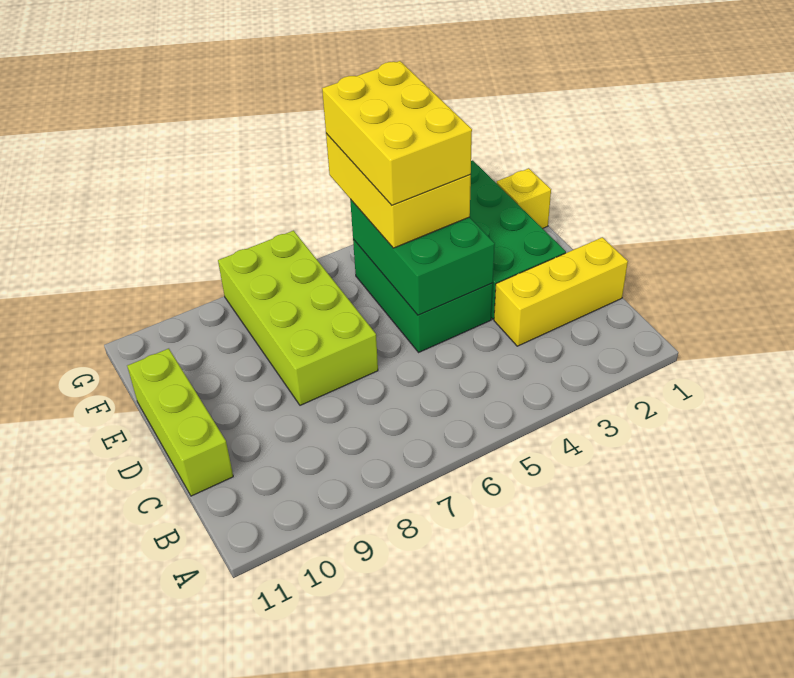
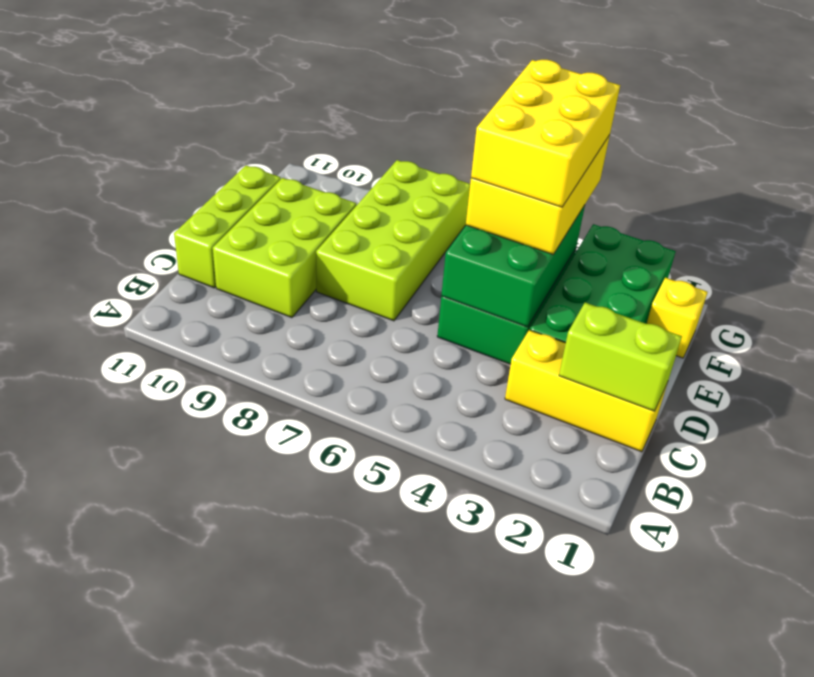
none -> lime 1x2 brick [559,303,682,411]
none -> lime 2x3 brick [213,178,356,318]

